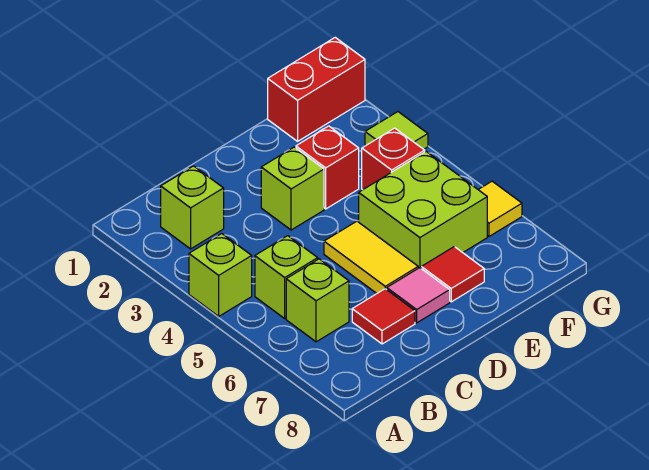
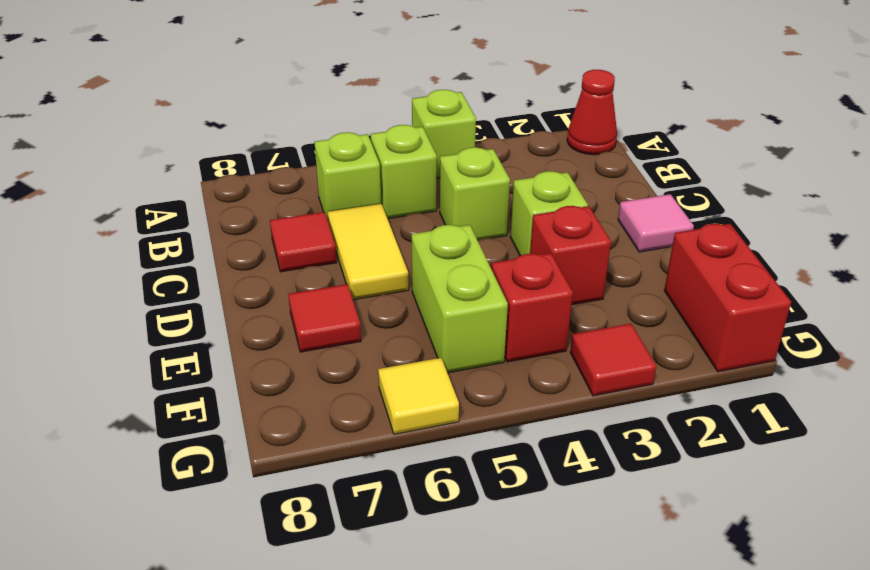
none -> red 1x1 cone [567,70,617,155]
lime 1x1 brick [161,166,224,249] -> lime 1x1 brick moved to [440,147,510,240]
yellow 1x2 tile [324,221,418,293] -> yellow 1x2 tile turned to [328,204,409,300]
pink 1x1 tile [387,268,450,323] -> pink 1x1 tile moved to [618,194,694,252]
lime 2x2 brick [359,152,487,268] -> lime 1x2 brick [412,225,508,373]
lime 1x1 tile [365,112,428,149] -> red 1x1 tile [570,324,656,396]

